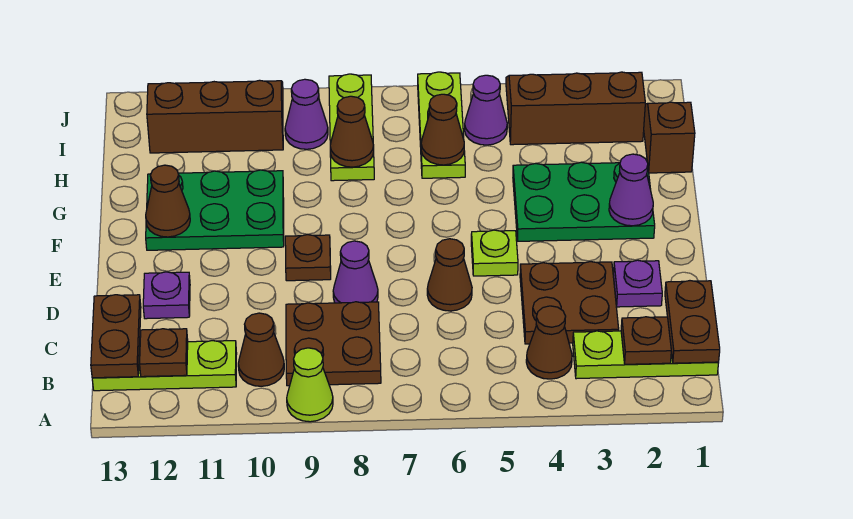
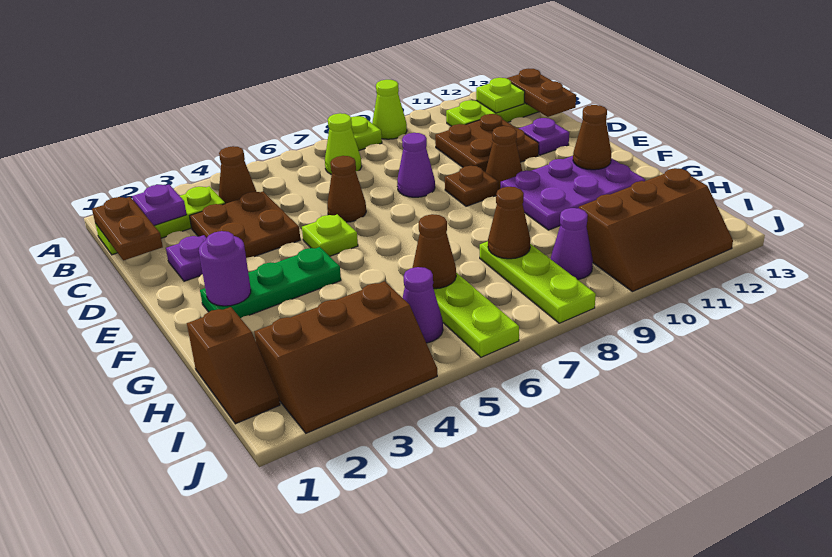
none -> lime 1x1 plate [351,116,382,150]
brown 1x1 plate [621,317,671,364] -> purple 1x1 plate [132,185,187,226]
none -> lime 1x1 cone [325,113,362,174]
brown 2x2 plate [286,302,381,386] -> brown 2x2 plate moved to [435,114,539,172]
brown 1x1 cone [238,313,284,386] -> brown 1x1 cone moved to [486,126,522,190]
brown 1x1 plate [140,329,188,377] -> lime 1x1 plate [476,78,525,113]
green 2x3 plate [513,162,655,241] -> green 1x3 plate [200,247,341,318]
purple 1x1 cone [609,154,653,226] -> purple 1x1 round brick [199,231,251,306]
green 2x3 plate [146,170,284,250] -> purple 2x3 plate [501,156,645,230]

